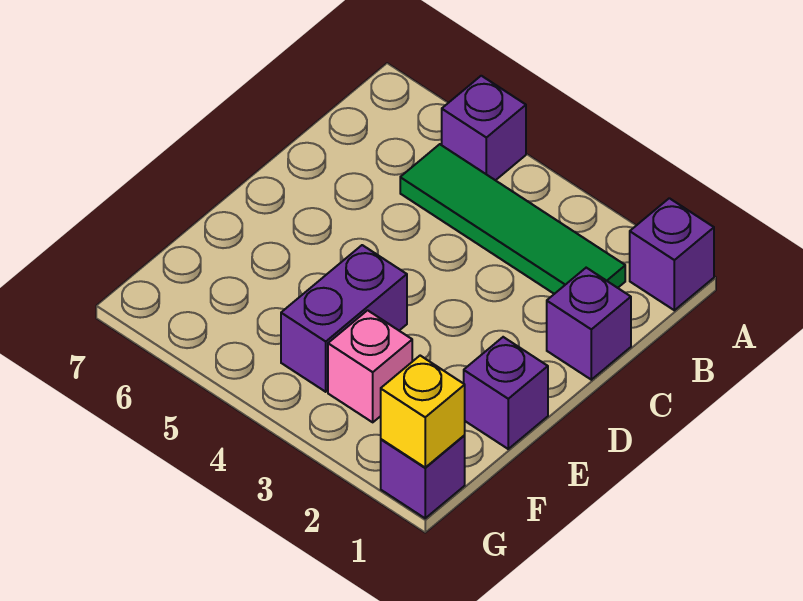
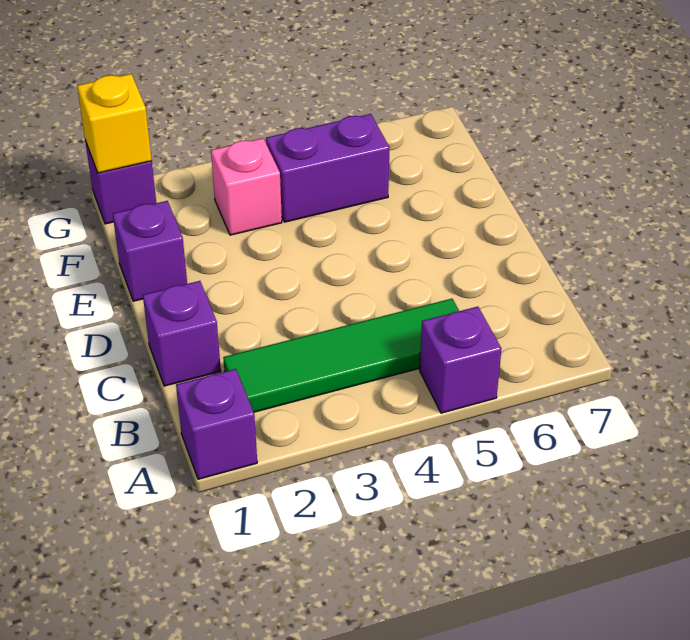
purple 1x2 brick [281,245,407,392] -> purple 1x2 brick turned to [266,114,389,222]

